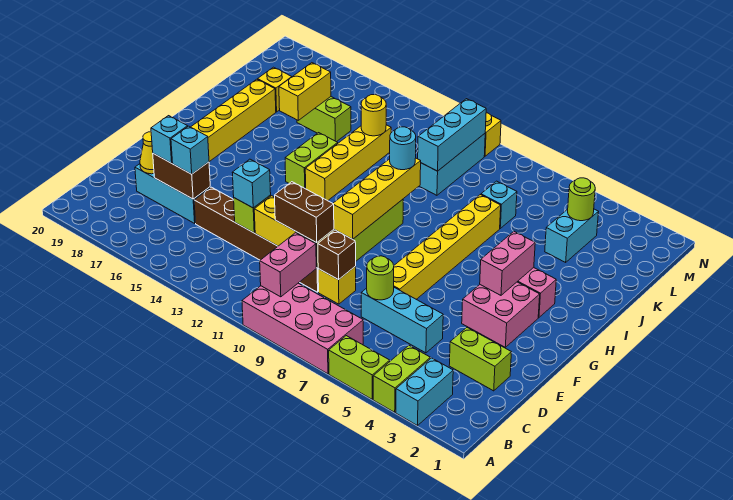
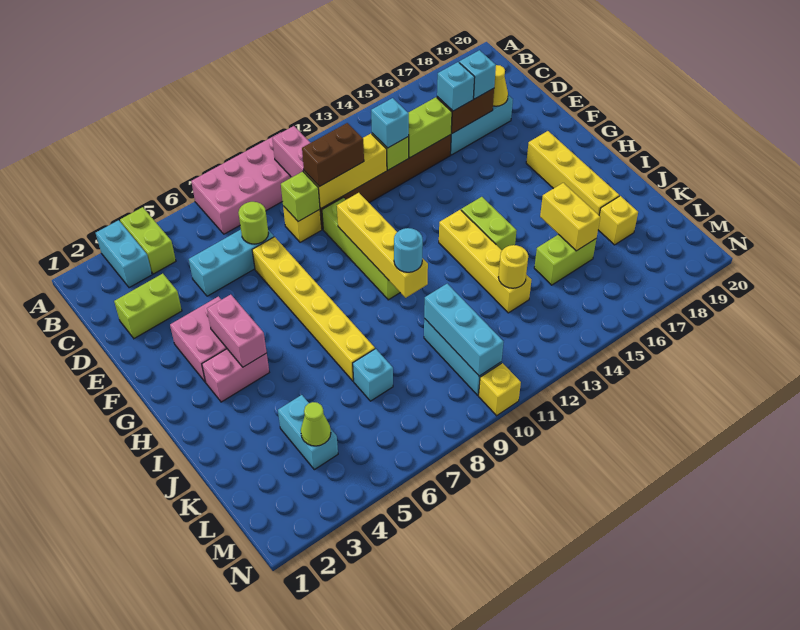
lime 1x2 brick [329,336,390,399] -> lime 1x2 brick moved to [408,97,452,158]
brown 1x1 brick [318,230,356,280] -> lime 1x1 brick [281,171,320,222]
lime 1x1 round brick [568,178,595,221] -> lime 1x1 cone [301,402,331,446]

